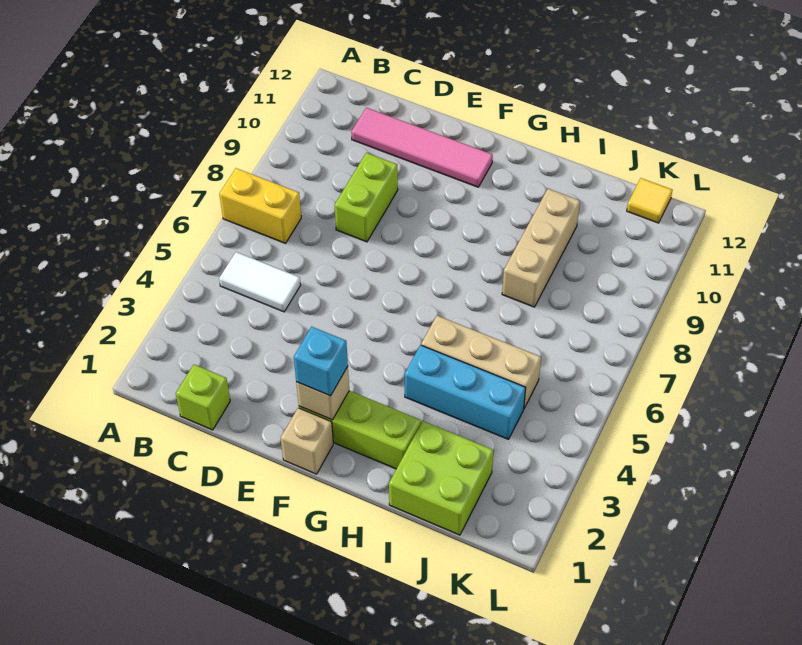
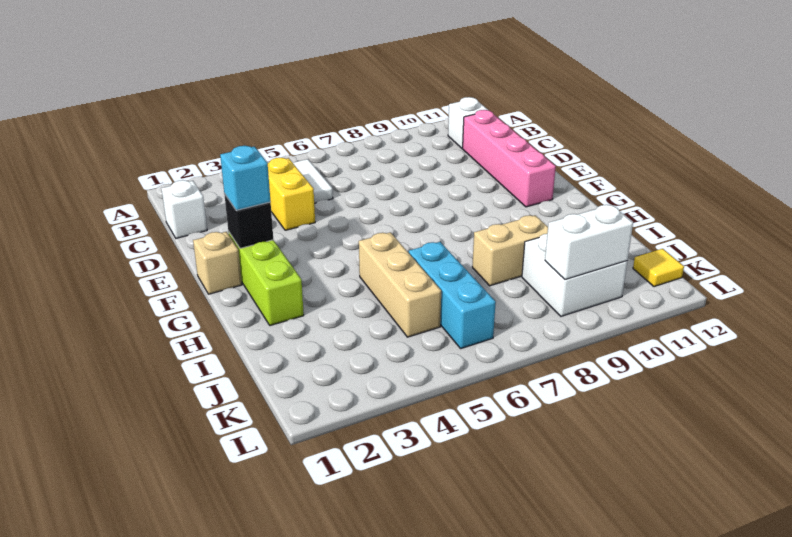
yellow 1x2 brick [219,168,301,243] -> yellow 1x2 brick moved to [268,158,315,230]
none -> white 1x1 brick [448,97,488,148]
lime 1x1 brick [176,365,230,430] -> white 1x1 brick [161,180,207,238]
pink 1x4 tile [351,108,493,187] -> pink 1x4 brick [463,110,556,207]
lime 1x2 brick [335,153,398,242] -> none
tan 1x1 brick [296,367,349,420] -> black 1x1 brick [224,194,273,248]
cyan 1x3 brick [404,345,526,439] -> cyan 1x3 brick moved to [409,242,496,348]
lime 2x2 brick [389,421,494,535] -> none
tan 1x3 brick [502,189,580,307] -> tan 1x2 brick [472,215,548,286]
none -> white 2x2 brick [522,234,627,316]
none -> white 1x2 brick [545,205,633,279]

